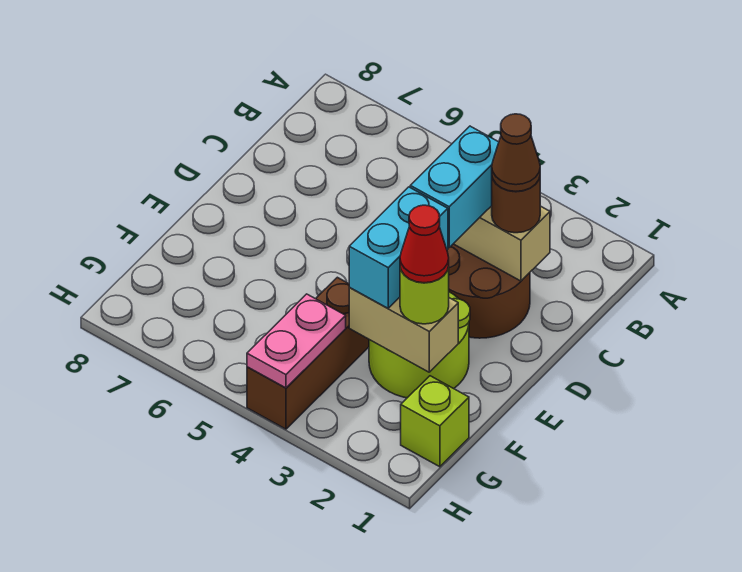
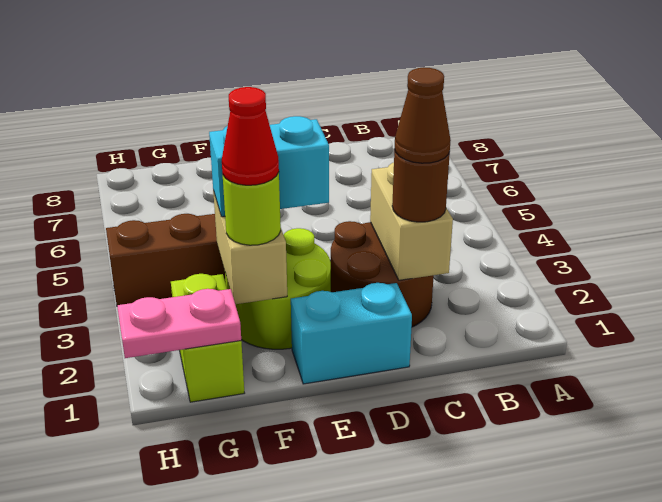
cyan 1x2 brick [410,126,499,247] -> cyan 1x2 brick moved to [291,283,412,384]
lime 1x1 brick [401,376,469,467] -> lime 1x2 brick [171,274,244,402]
pink 1x2 plate [247,294,346,388] -> pink 1x2 plate moved to [117,289,241,358]

